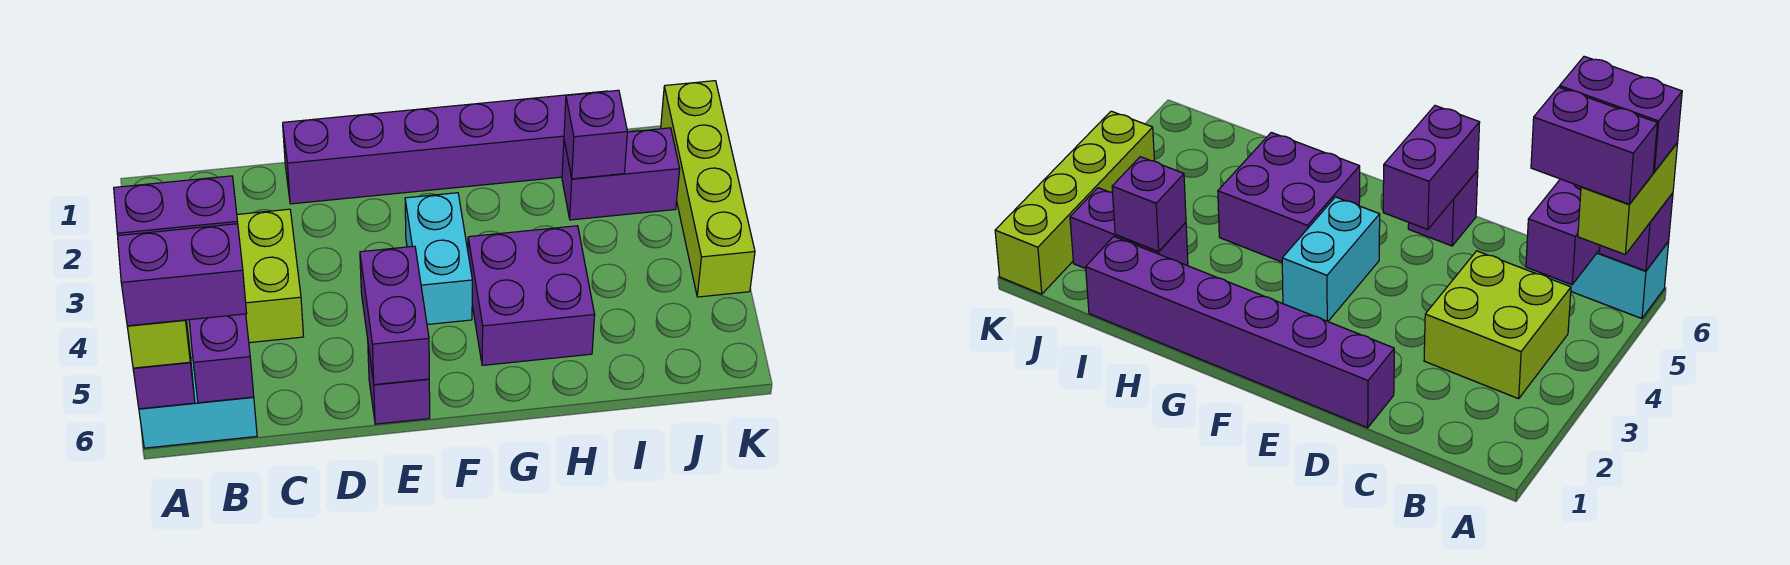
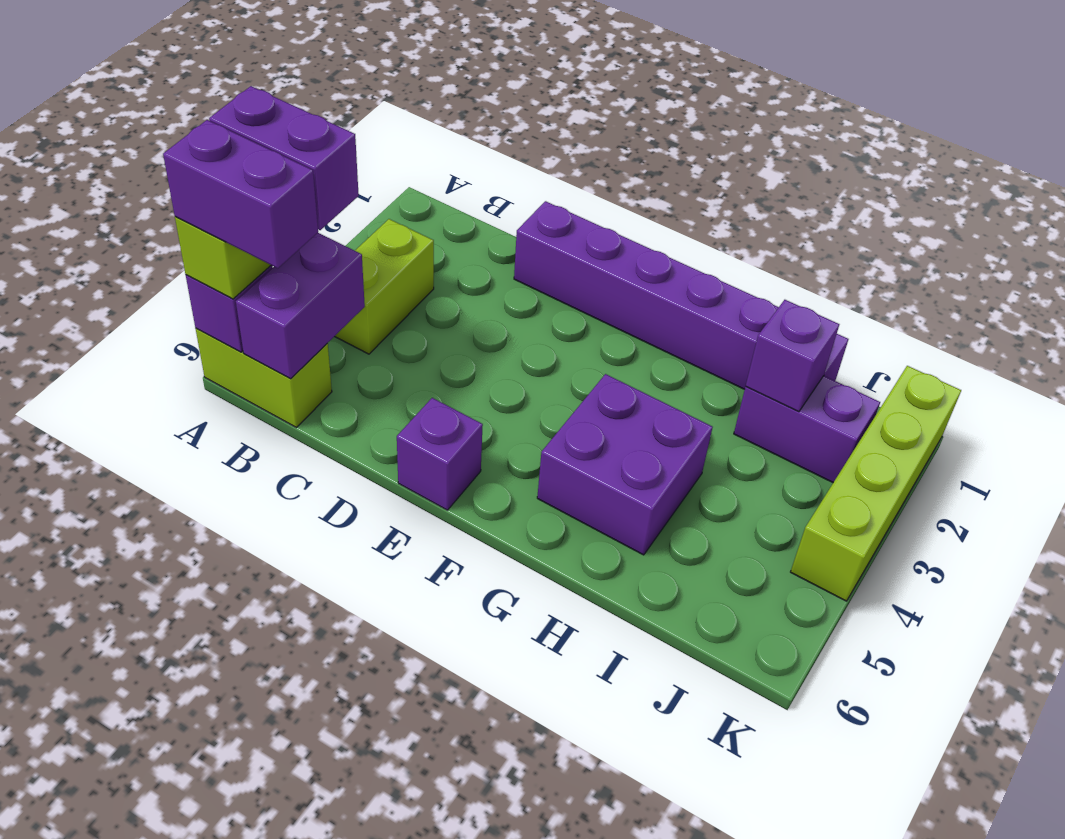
cyan 1x2 brick [139,358,257,448] -> lime 1x2 brick [196,328,332,427]
lime 2x2 brick [237,209,304,343] -> lime 1x2 brick [334,219,434,354]
purple 1x2 brick [360,246,429,385] -> none
cyan 1x2 brick [405,193,472,325] -> none

